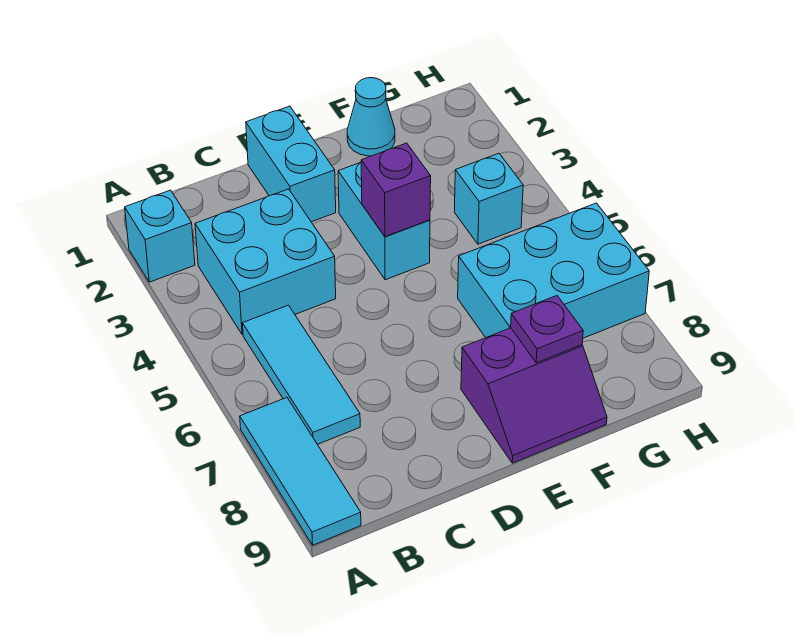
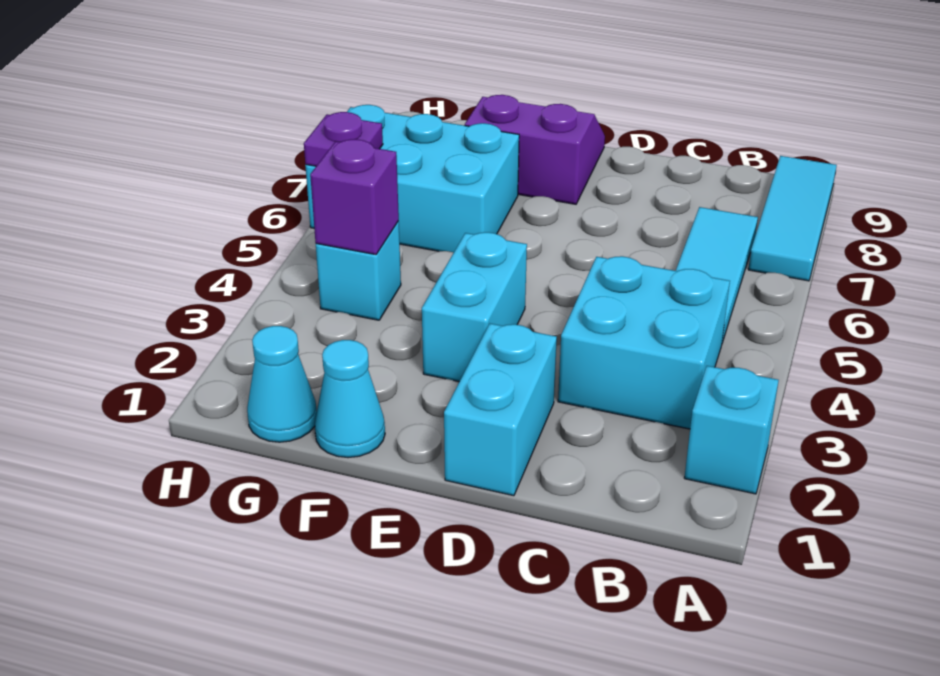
purple 1x1 brick [361,143,431,237] -> purple 1x1 brick moved to [310,139,399,255]
purple 1x1 plate [511,296,583,363] -> purple 1x1 plate moved to [304,112,383,166]
none -> cyan 1x1 cone [247,326,317,442]

